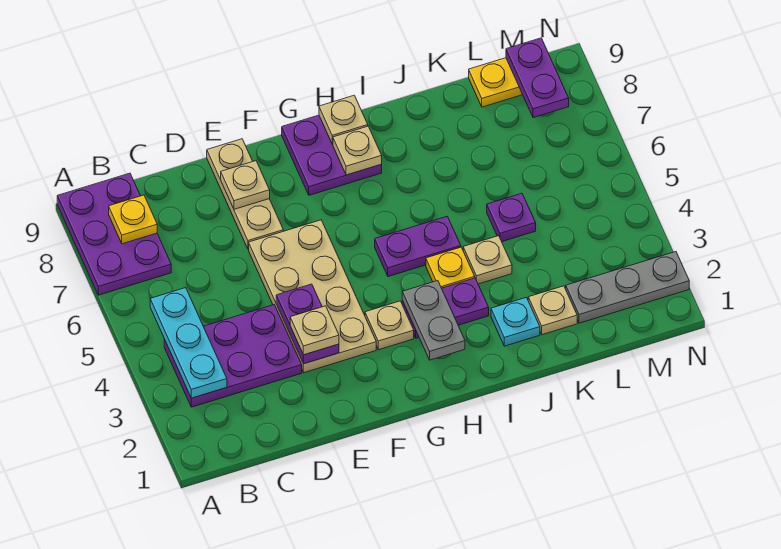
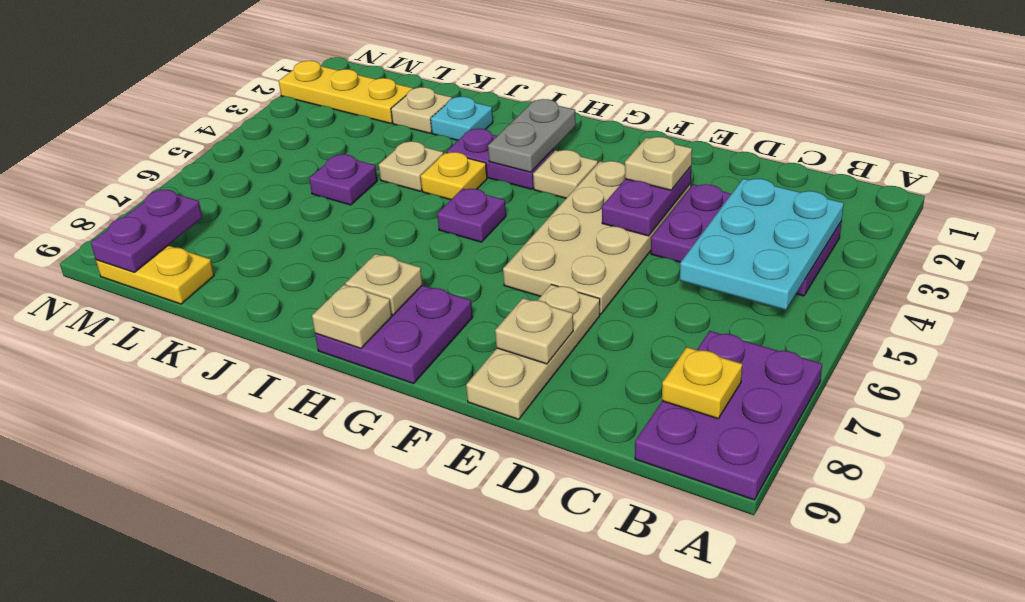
cyan 1x3 plate [150,288,227,398] -> cyan 2x3 plate [680,179,844,310]
purple 1x2 plate [375,216,461,277] -> purple 1x1 plate [437,188,506,242]
grey 1x3 plate [566,252,689,323] -> yellow 1x3 plate [279,61,413,124]

